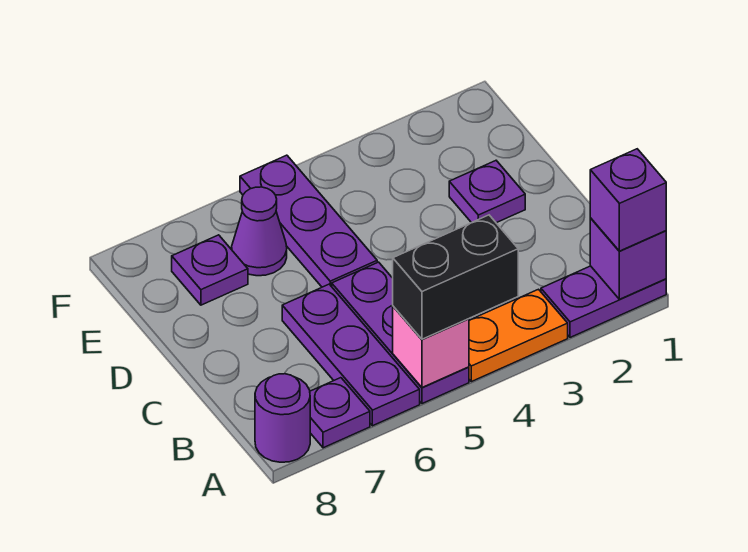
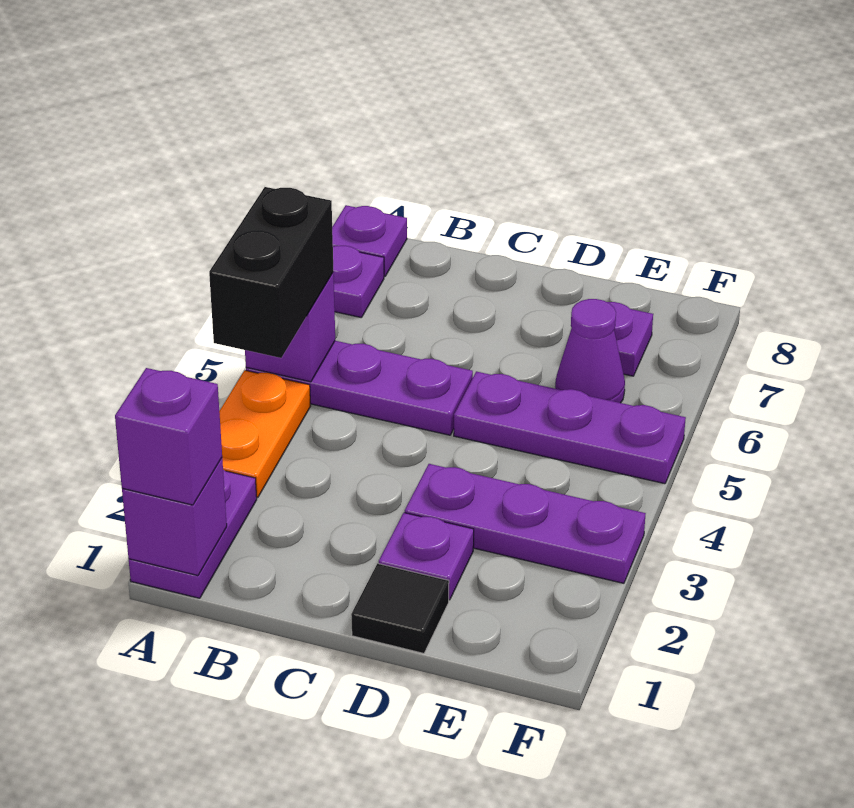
pink 1x1 brick [393,306,469,387] -> purple 1x1 brick [245,272,335,382]
purple 1x3 plate [282,284,420,426] -> purple 1x3 plate moved to [405,464,646,583]
purple 1x1 round brick [255,374,310,462] -> purple 1x1 plate [332,205,407,277]
none -> black 1x1 tile [351,563,449,653]

